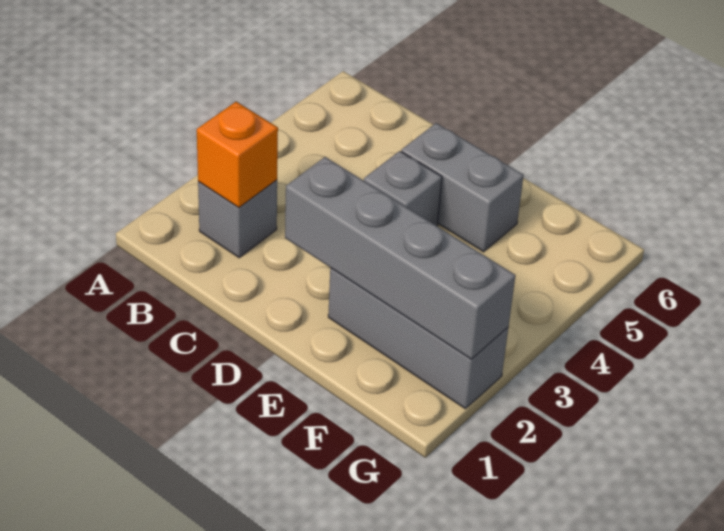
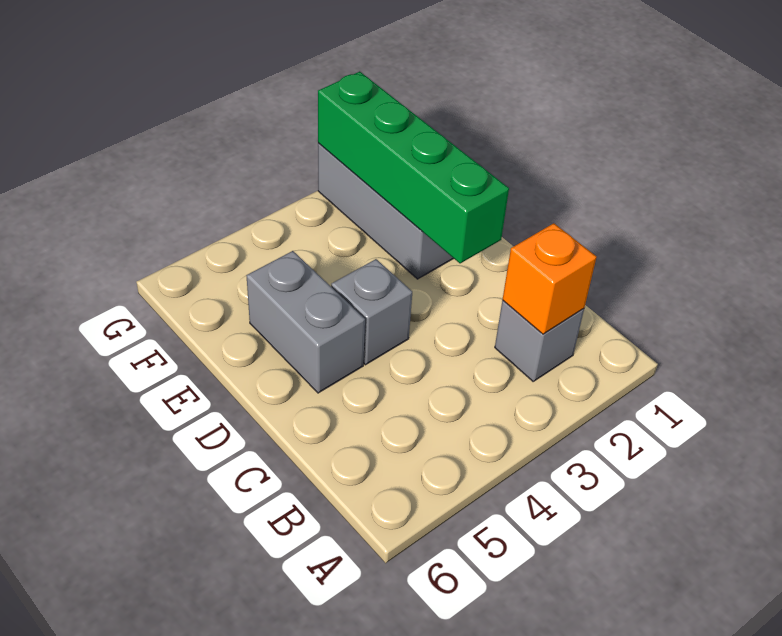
grey 1x4 brick [285,157,515,359] -> green 1x4 brick [318,72,509,263]

